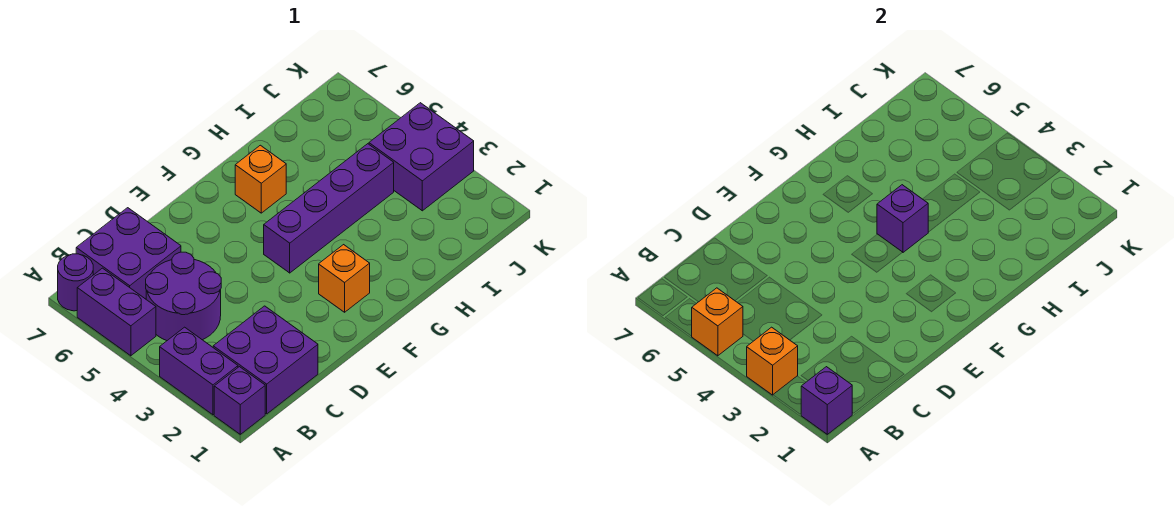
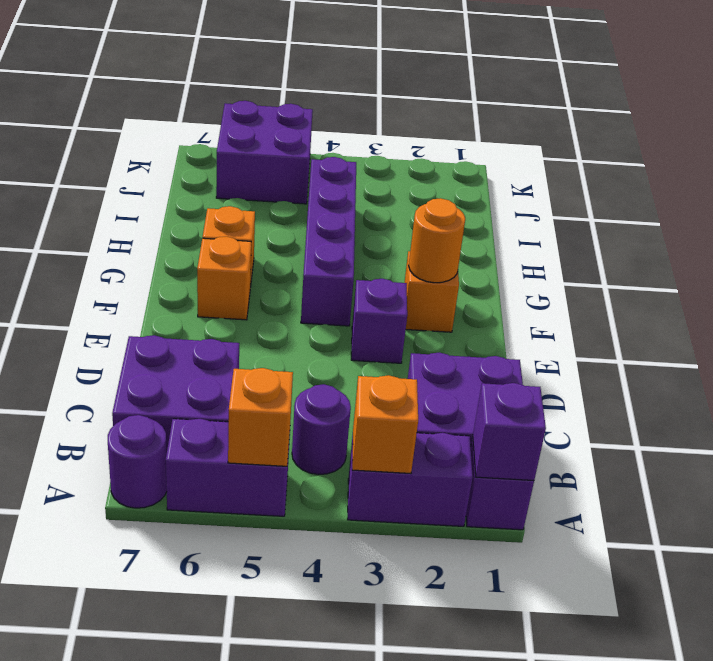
purple 2x2 round brick [146,252,221,341] -> purple 1x1 round brick [292,384,351,474]
none -> orange 1x1 round brick [409,198,465,283]
none -> orange 1x1 brick [197,237,251,320]
purple 1x1 brick [877,185,928,252] -> purple 1x1 brick moved to [351,279,407,363]
purple 2x2 brick [369,103,474,211] -> purple 2x2 brick moved to [216,101,313,204]

